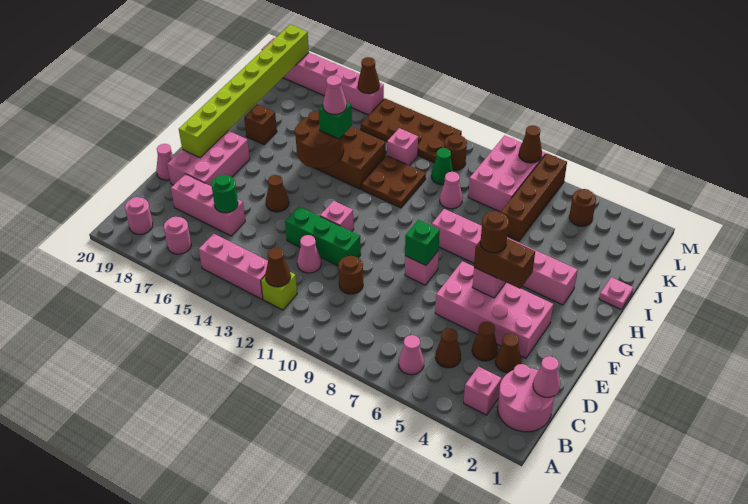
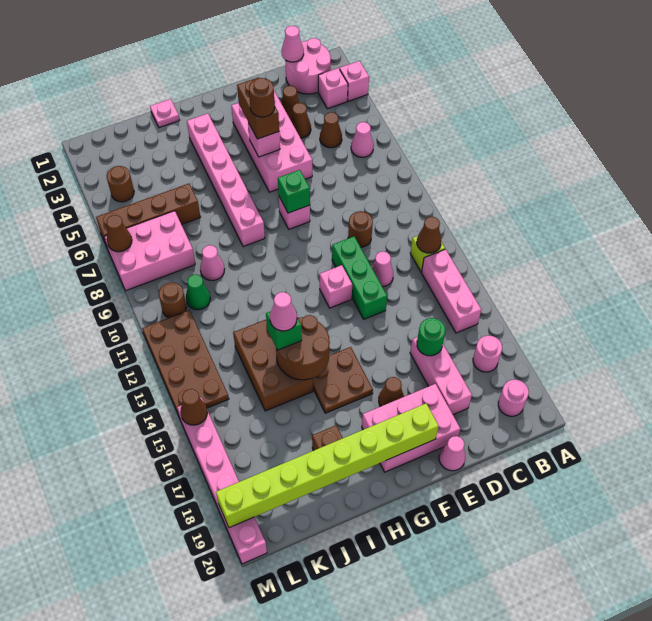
brown 1x1 cone [266,175,289,212] -> brown 1x1 cone moved to [379,377,404,406]
brown 2x2 plate [361,156,426,208] -> brown 2x2 plate moved to [313,347,373,413]
pink 1x1 brick [387,128,418,166] -> pink 1x1 brick moved to [340,61,369,101]

